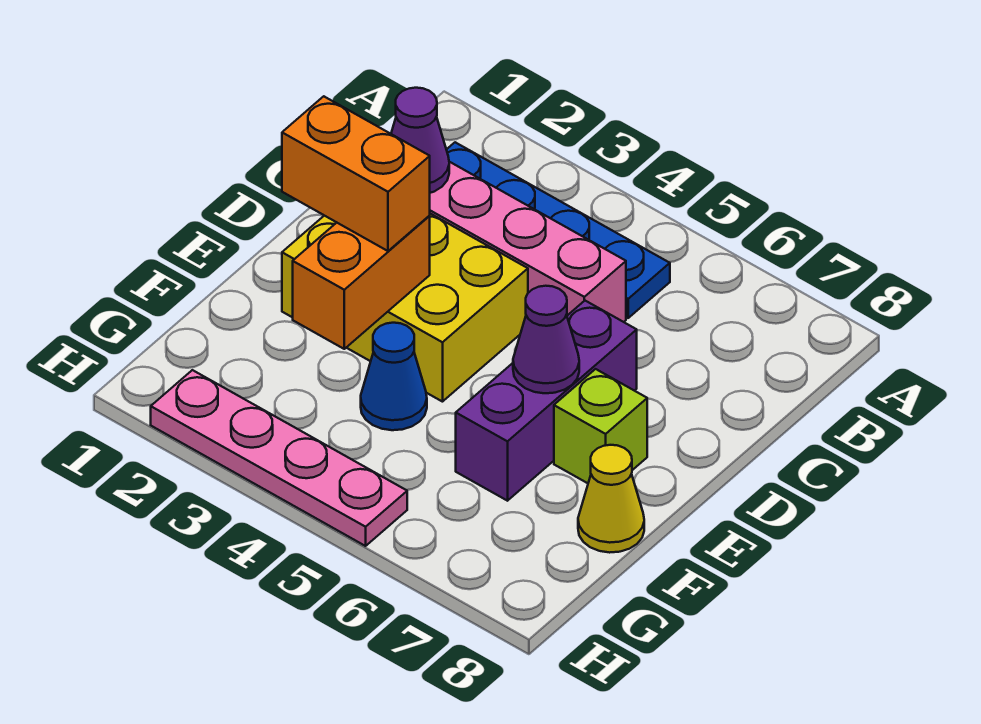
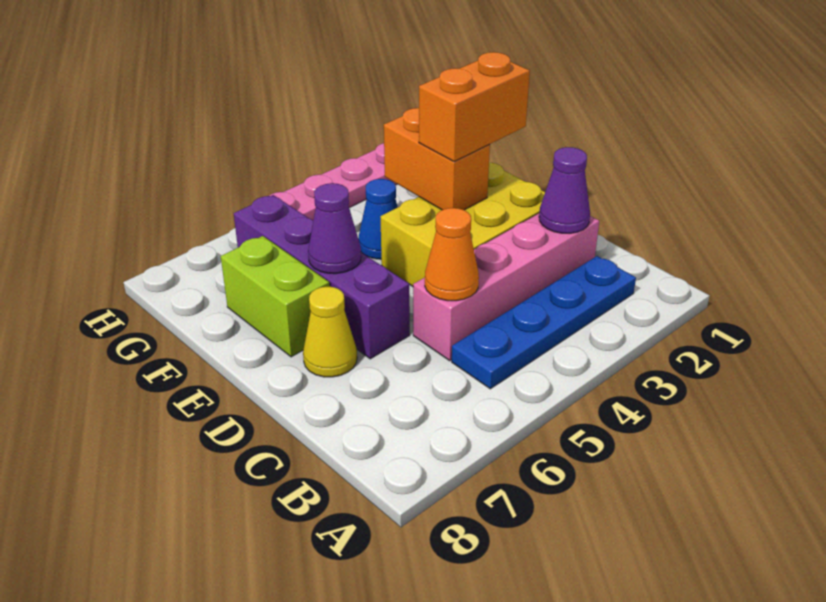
none -> orange 1x1 cone [425,208,479,301]
purple 1x3 brick [456,301,637,501] -> purple 1x4 brick [234,195,410,359]
lime 1x1 brick [554,369,647,483] -> lime 1x2 brick [221,236,330,357]
yellow 1x1 cone [578,445,644,553] -> yellow 1x1 cone moved to [303,287,357,377]

